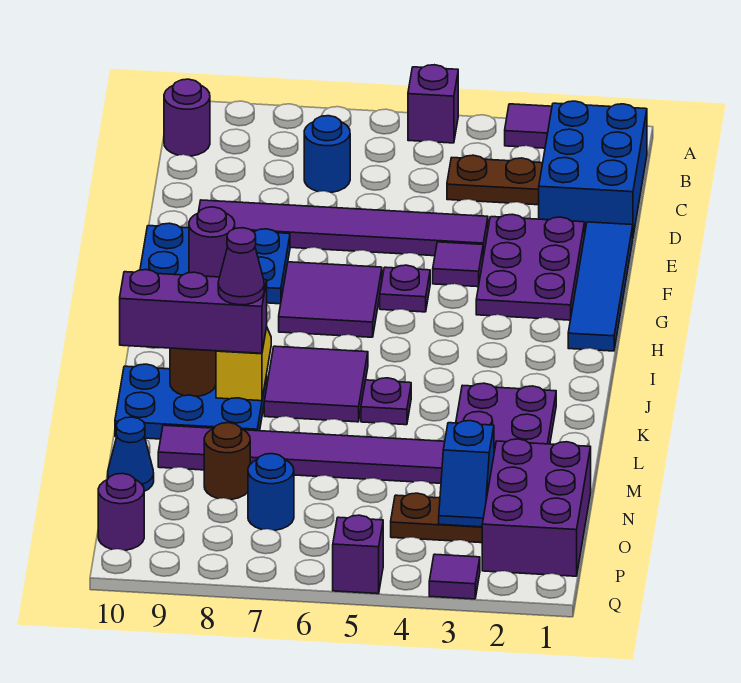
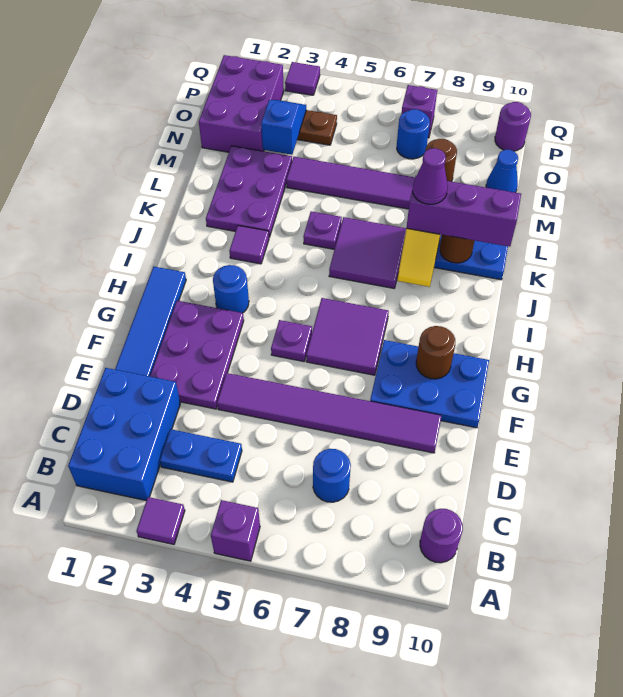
brown 1x2 plate [447,155,543,205] -> blue 1x2 plate [160,429,242,482]
purple 1x1 tile [433,242,483,287] -> purple 1x1 tile moved to [229,225,269,264]
purple 1x1 round brick [189,207,235,277] -> brown 1x1 round brick [416,326,455,379]
none -> blue 1x1 round brick [213,265,249,313]
purple 1x1 brick [333,515,383,594] -> purple 1x1 brick moved to [401,85,437,138]

